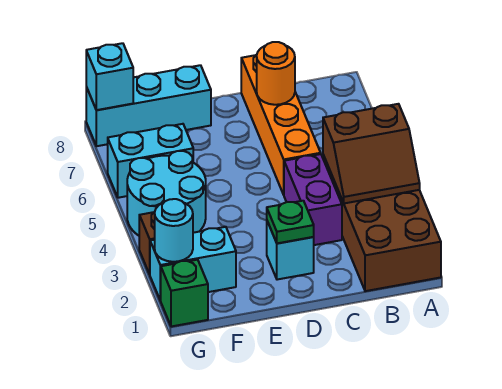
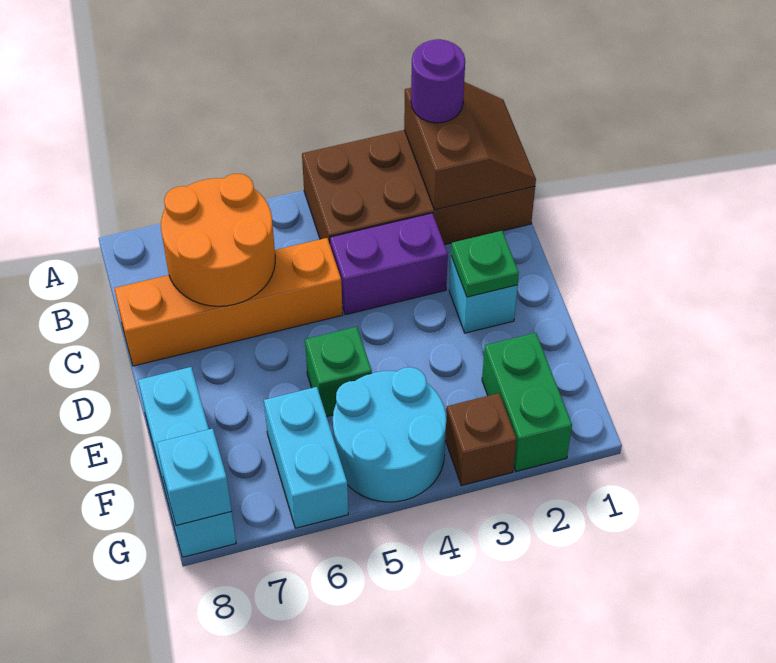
none -> purple 1x1 round brick [411,39,465,123]
brown 2x2 slope [323,104,420,203] -> brown 2x2 slope moved to [404,82,536,210]
orange 1x1 round brick [257,42,295,105] -> orange 2x2 round brick [161,174,275,306]
cyan 1x2 brick [150,227,236,301] -> green 1x2 brick [482,333,572,471]
green 1x1 brick [161,260,208,327] -> green 1x1 brick moved to [305,327,372,417]
cyan 1x1 round brick [155,199,193,262] -> none

